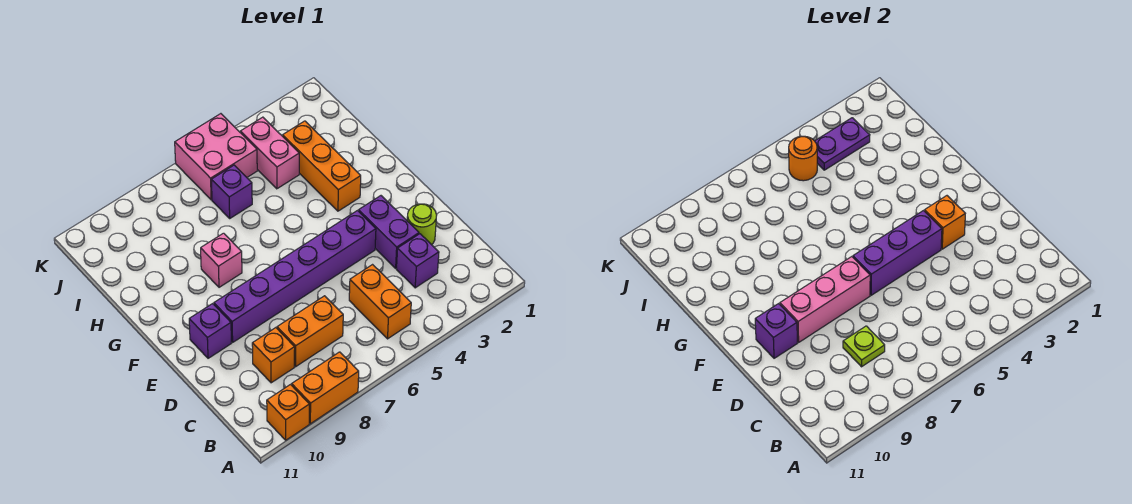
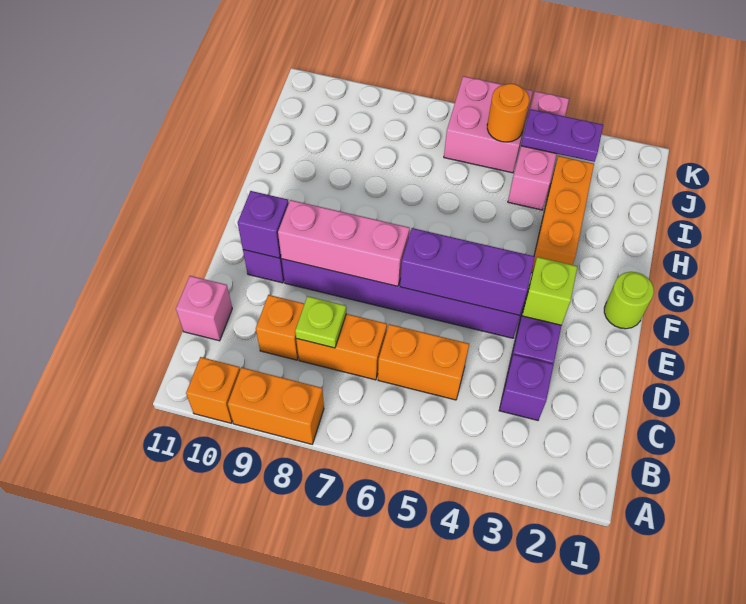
orange 1x2 brick [349,265,411,339] -> orange 1x2 brick turned to [378,324,469,400]
lime 1x1 round brick [407,204,437,245] -> lime 1x1 round brick moved to [604,272,654,329]
orange 1x1 brick [925,196,965,249] -> lime 1x1 brick [522,257,578,325]
pink 1x1 brick [201,233,242,287] -> pink 1x1 brick moved to [176,276,232,341]
pink 1x2 brick [240,117,299,189] -> pink 1x3 brick [508,91,569,210]
purple 1x1 brick [211,165,252,218] -> none

